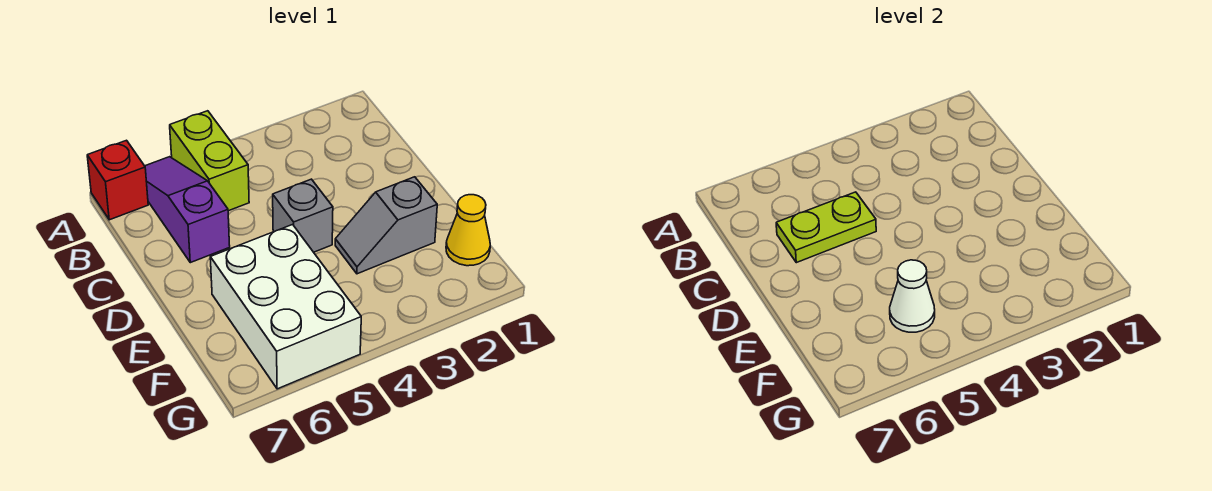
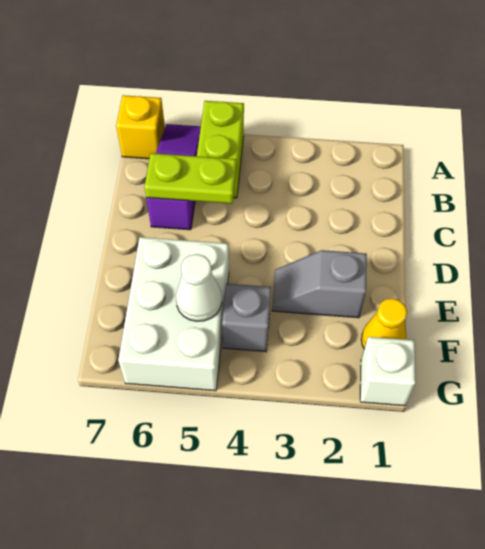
red 1x1 brick [87,140,148,220] -> yellow 1x1 brick [116,95,165,159]
grey 1x1 brick [273,179,333,252] -> grey 1x1 brick moved to [222,284,271,352]
none -> white 1x1 brick [360,337,415,406]

